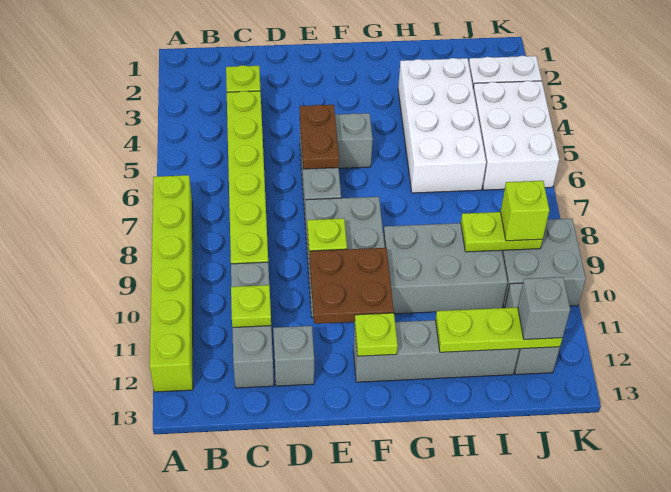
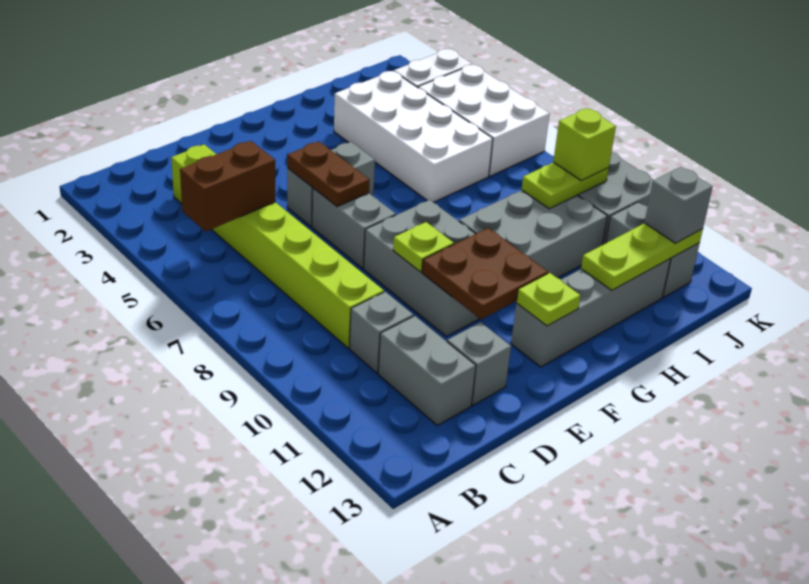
lime 1x6 brick [150,175,193,392] -> none
none -> brown 1x2 brick [180,141,275,231]
lime 1x1 plate [231,285,271,328] -> none

